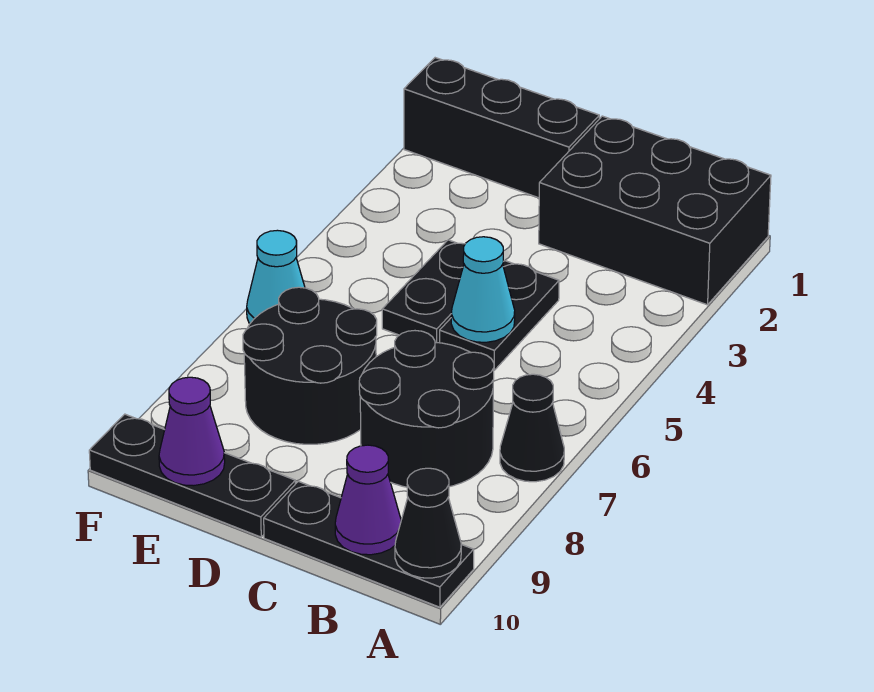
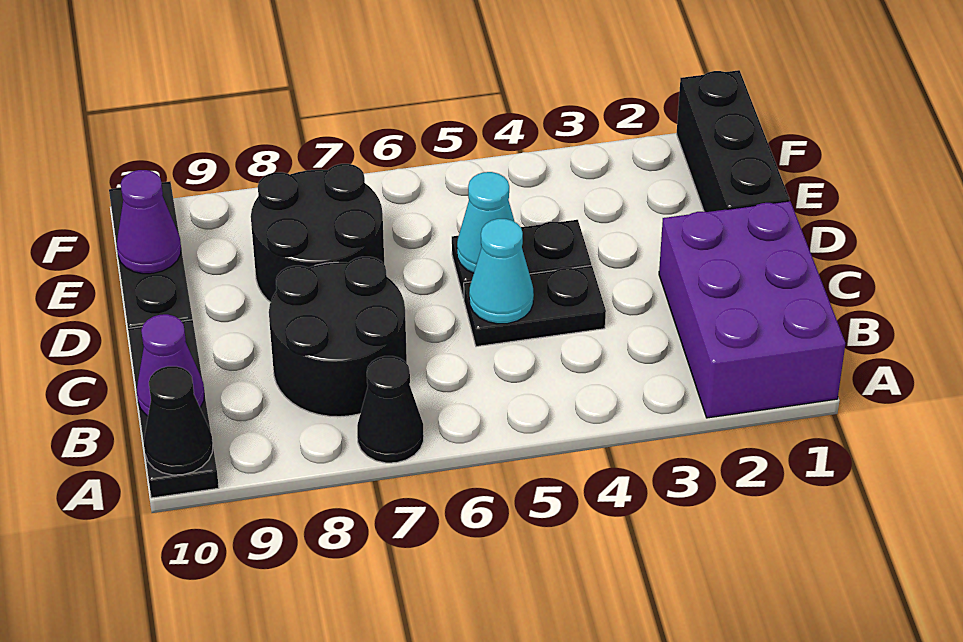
black 2x3 brick [539,116,771,305] -> purple 2x3 brick [659,201,845,418]
cyan 1x1 cone [247,230,305,324] -> cyan 1x1 cone moved to [457,172,515,273]

